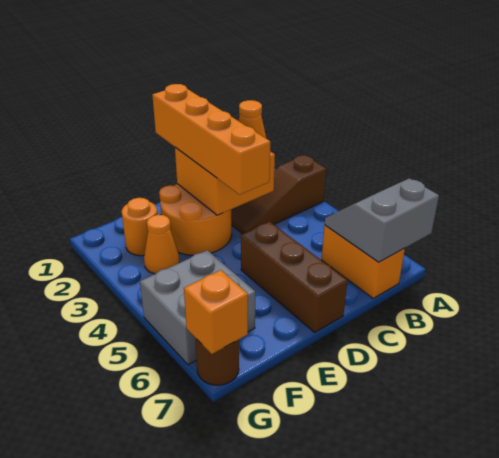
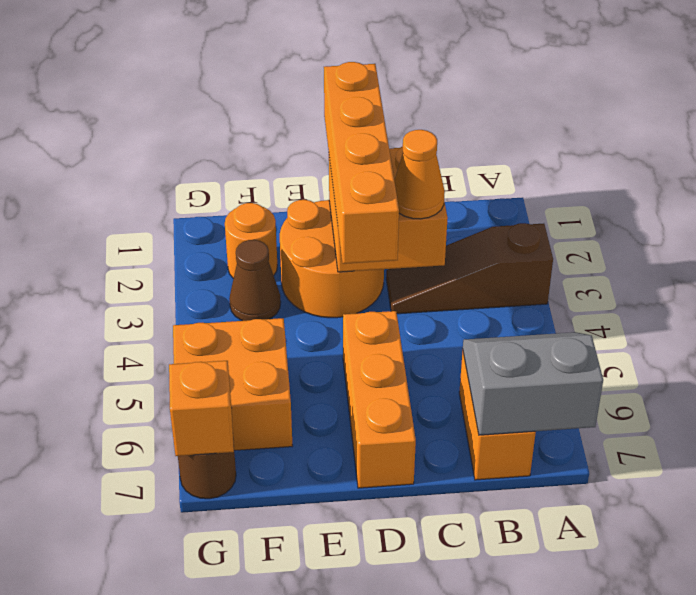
brown 1x3 brick [241,222,348,332] -> orange 1x3 brick [343,311,416,488]
orange 1x1 cone [144,215,180,274] -> brown 1x1 cone [229,240,281,321]
grey 2x2 brick [140,250,255,365] -> orange 2x2 brick [173,318,293,451]

